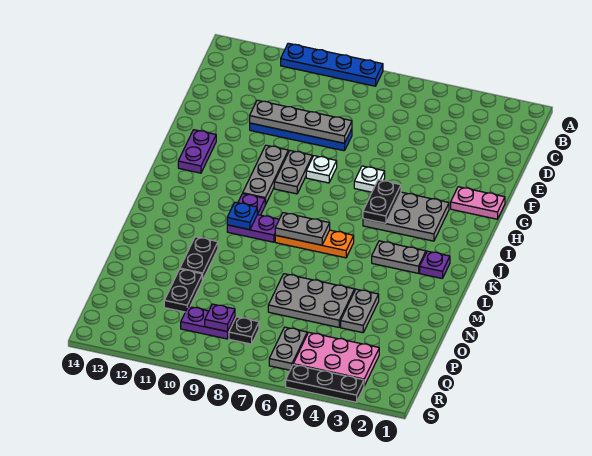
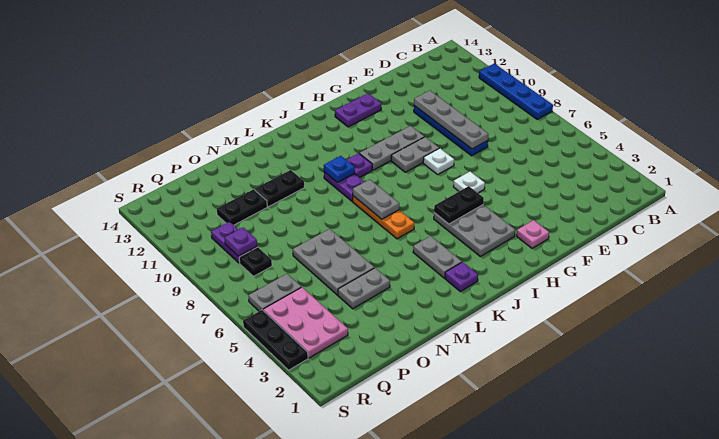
pink 1x2 plate [451,187,505,219] -> pink 1x1 plate [517,220,549,248]

